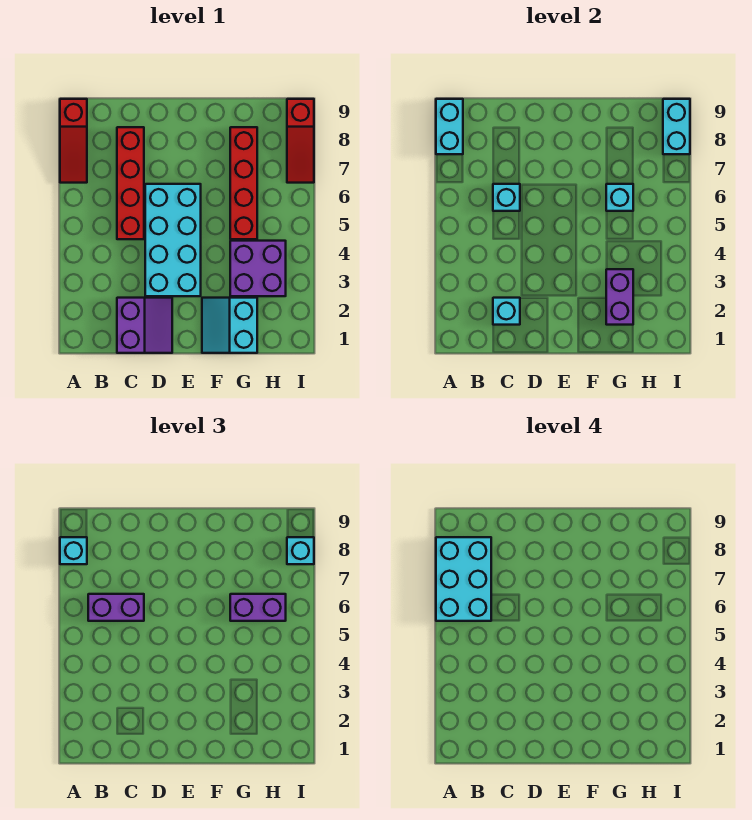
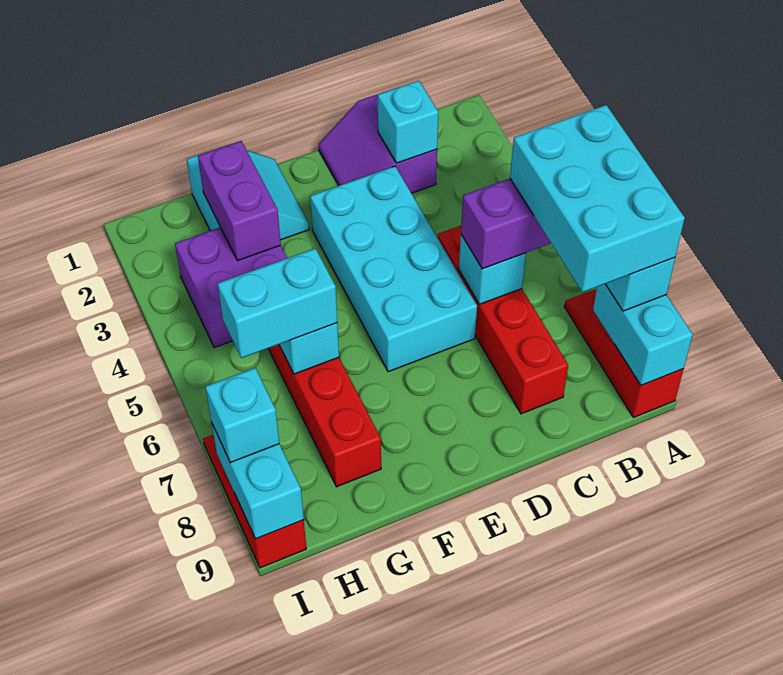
purple 1x2 brick [230,594,286,621] -> cyan 1x2 brick [218,248,337,358]

